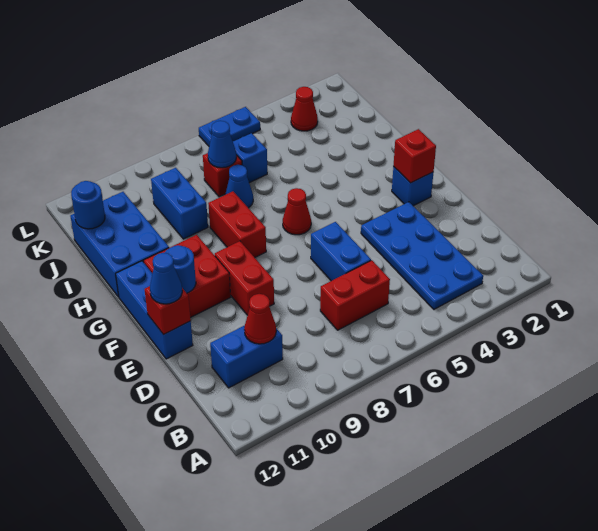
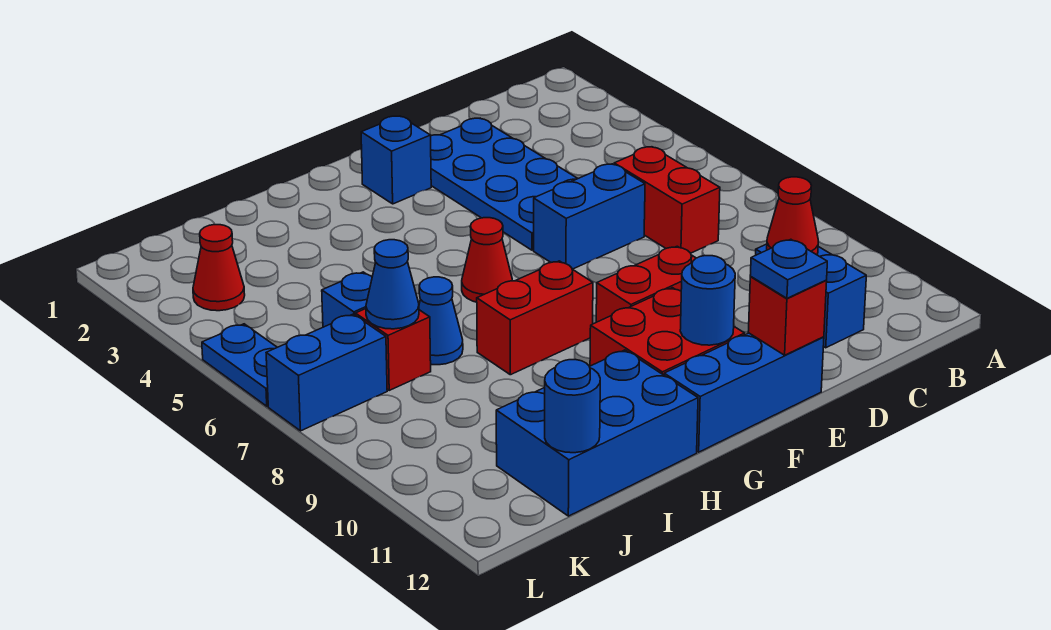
blue 2x4 plate [361,202,483,309] -> blue 2x4 plate turned to [431,118,578,250]
blue 1x1 cone [150,253,182,304] -> blue 1x1 plate [750,239,827,298]
red 1x1 brick [393,129,436,183] -> none
blue 1x2 brick [151,168,208,239] -> blue 1x2 brick moved to [266,314,387,431]

